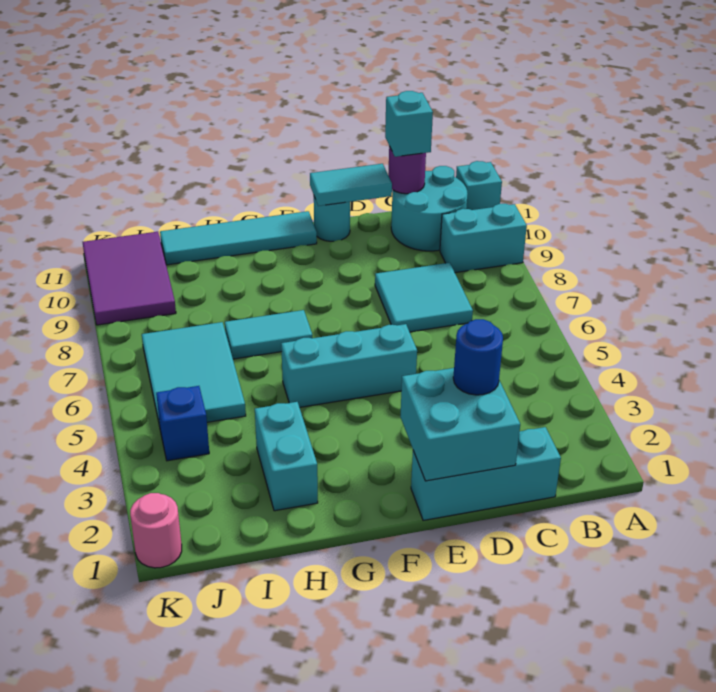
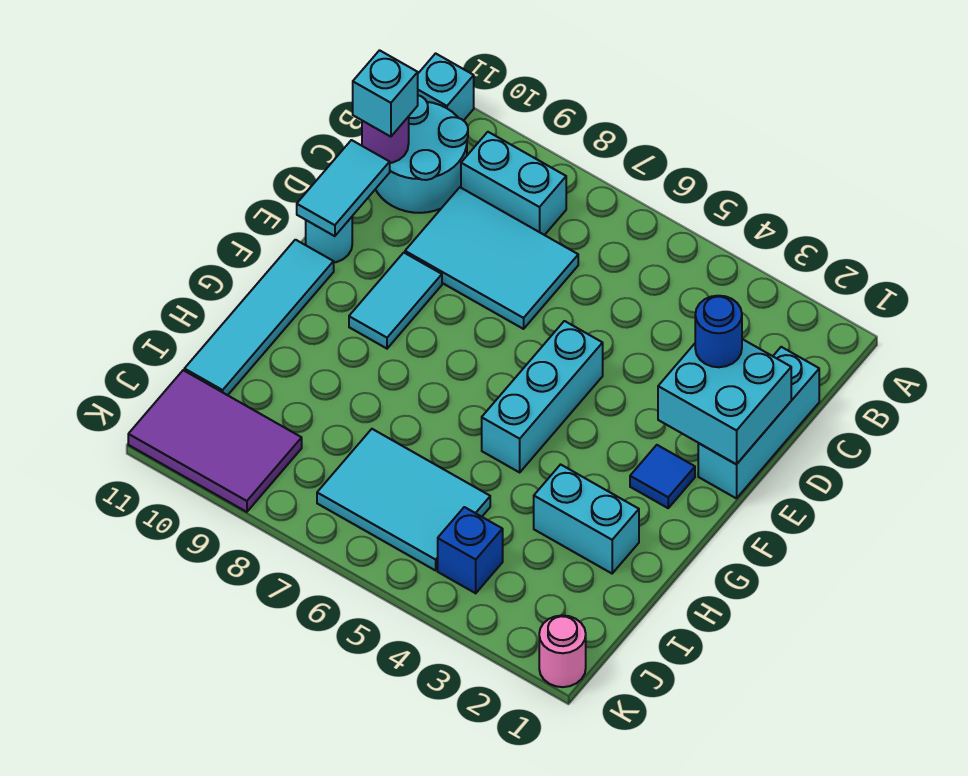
cyan 1x2 brick [440,204,527,273] -> cyan 1x2 brick turned to [461,132,566,235]
cyan 2x2 tile [375,263,473,332] -> cyan 2x3 tile [405,187,578,329]
none -> blue 1x1 tile [630,445,695,508]
cyan 1x2 tile [225,310,313,359] -> cyan 1x2 tile moved to [349,253,442,349]

